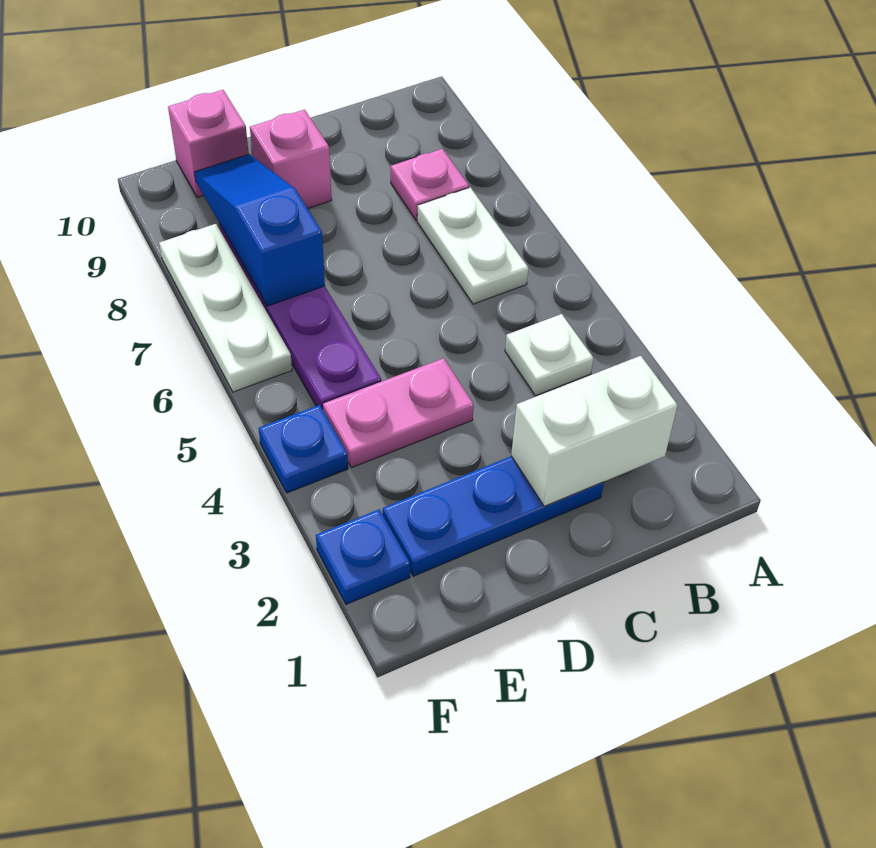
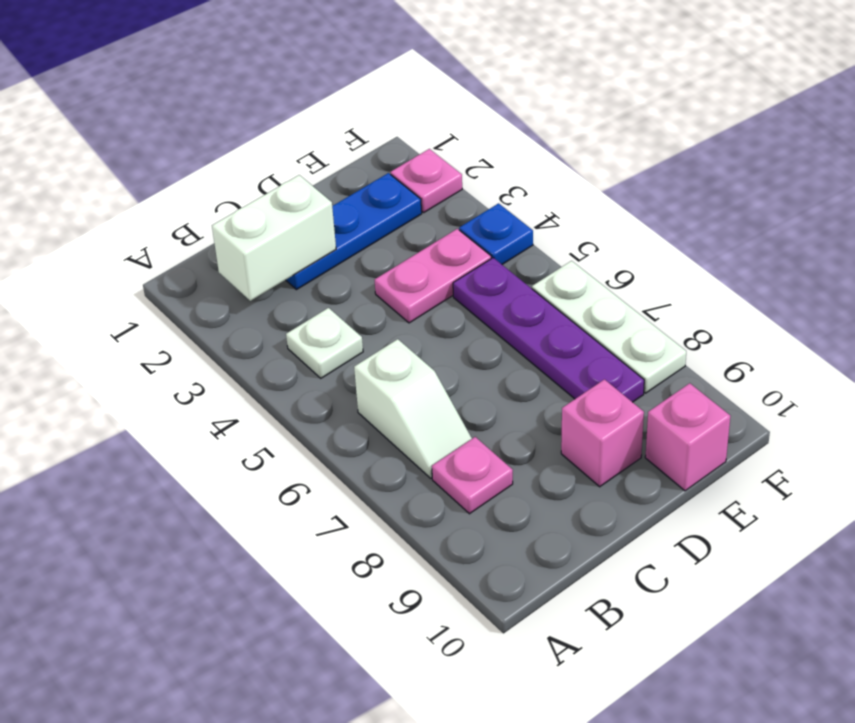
white 1x2 plate [417,187,528,304] -> white 1x2 slope [354,339,472,478]
blue 1x3 slope [194,154,325,306] -> none
blue 1x1 plate [316,509,410,604] -> pink 1x1 plate [391,149,462,213]

